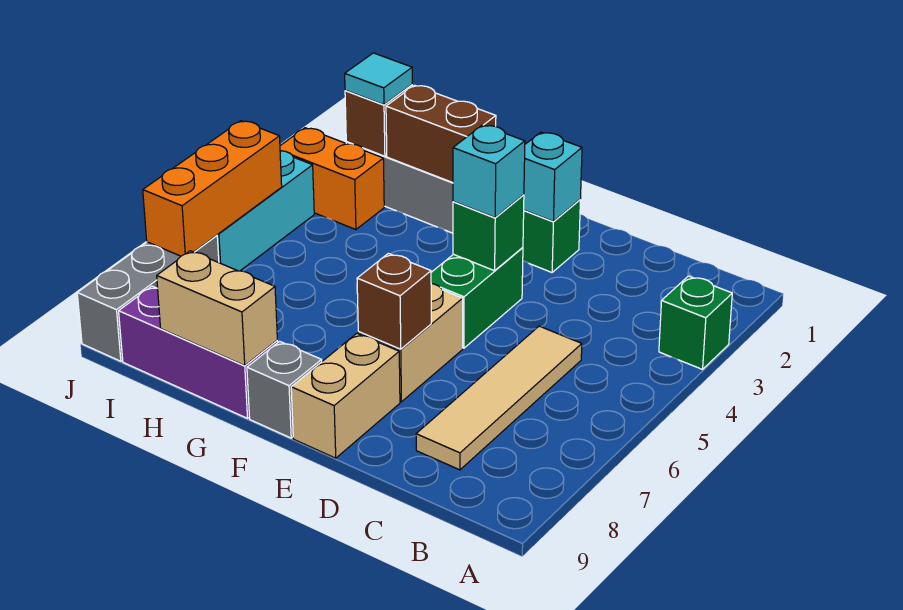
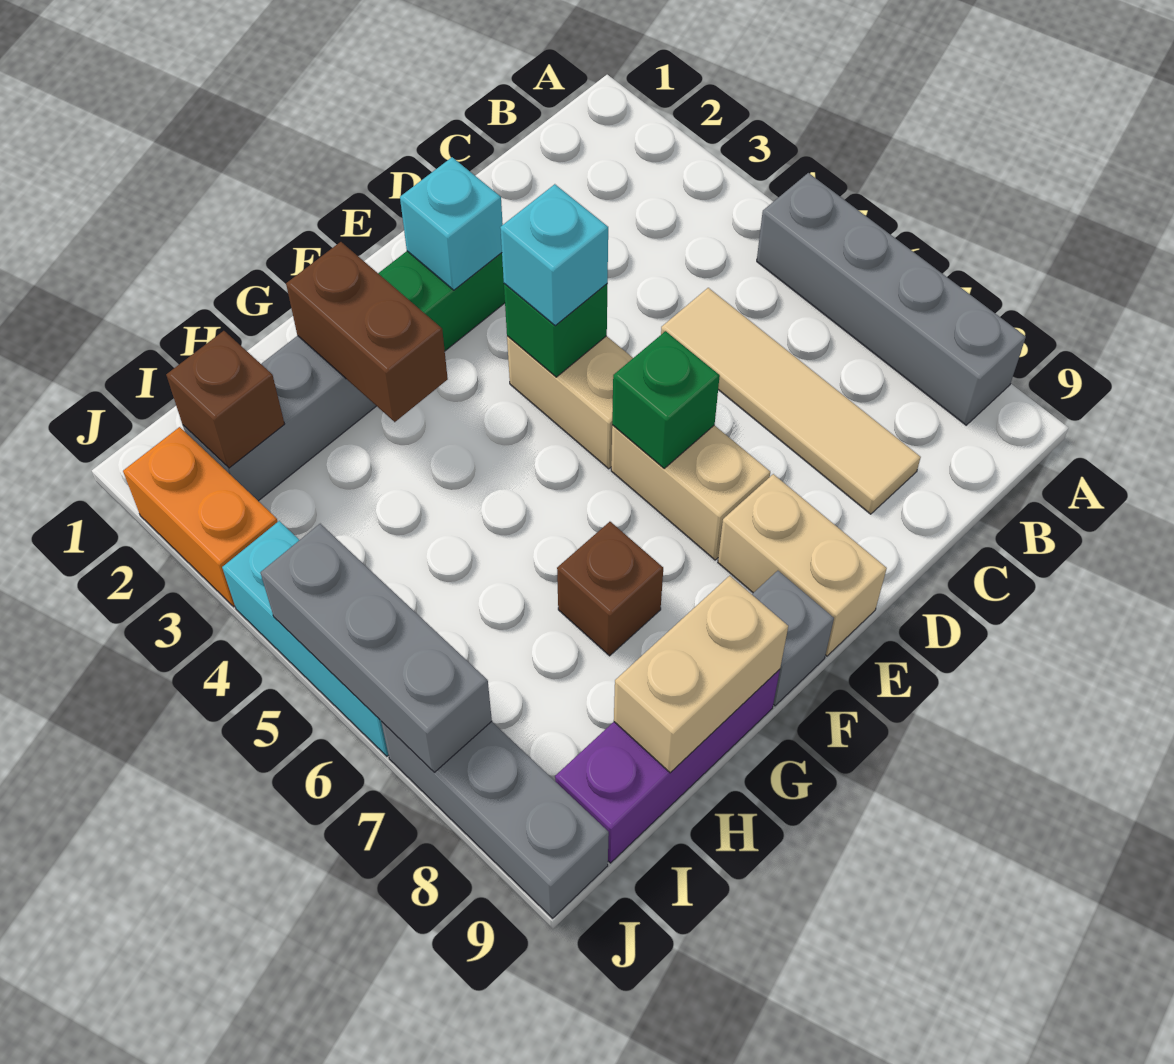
green 1x1 brick [659,276,732,369] -> green 1x1 brick moved to [612,331,720,468]
none -> grey 1x4 brick [757,173,1026,425]
green 1x2 brick [431,248,523,348] -> tan 1x2 brick [507,336,633,469]
brown 1x1 brick [357,253,431,349] -> brown 1x1 brick moved to [557,522,663,656]
brown 1x2 brick [386,85,496,183] -> brown 1x2 brick turned to [286,242,448,422]
cyan 1x1 tile [345,53,412,105] -> none
orange 1x2 brick [280,128,384,230] -> orange 1x2 brick turned to [123,427,278,607]
orange 1x3 brick [143,121,282,256] -> grey 1x3 brick [261,524,492,772]

